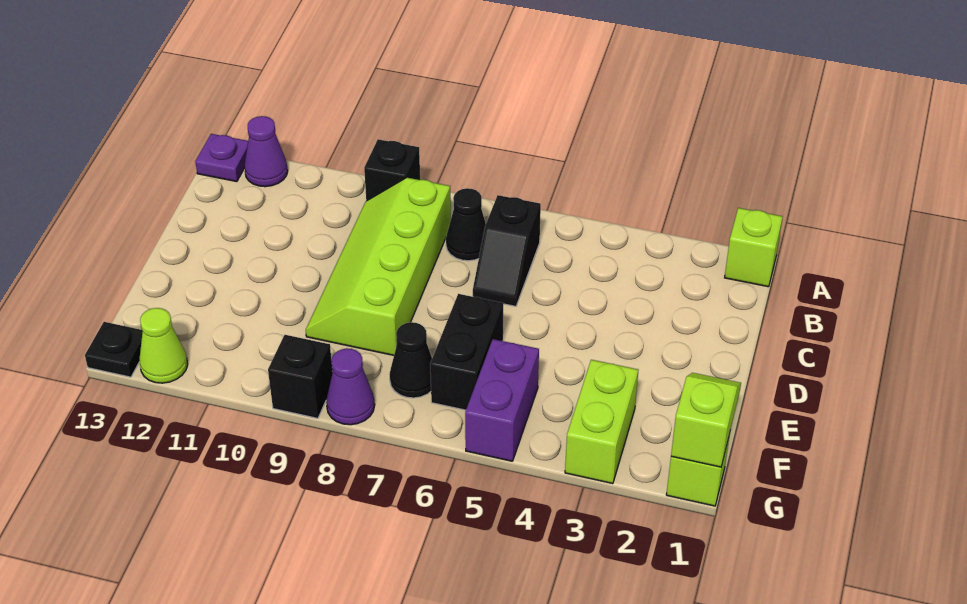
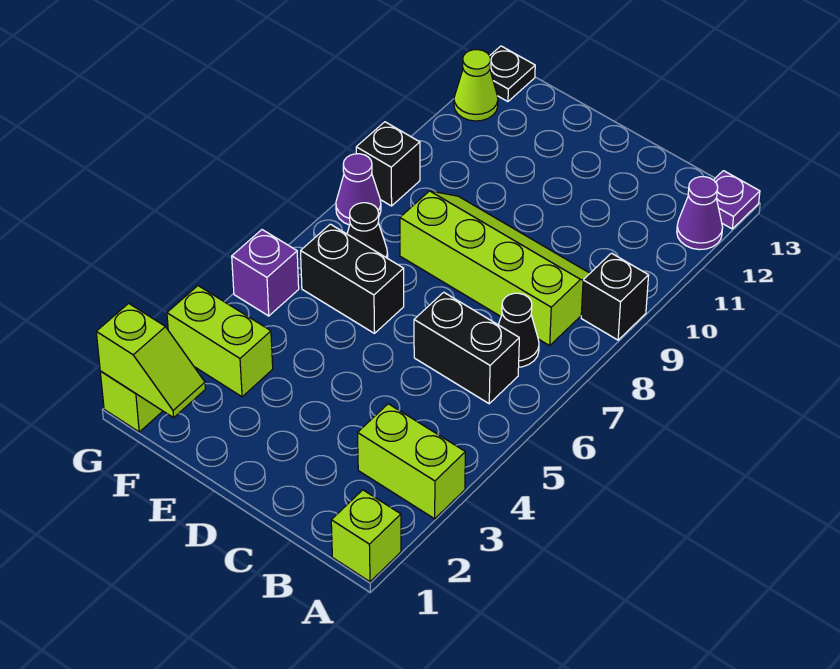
none -> lime 1x2 brick [358,404,465,519]
black 1x2 slope [473,195,541,306] -> black 1x2 brick [414,292,519,404]
purple 1x2 brick [465,339,539,461] -> purple 1x1 brick [232,230,299,316]

